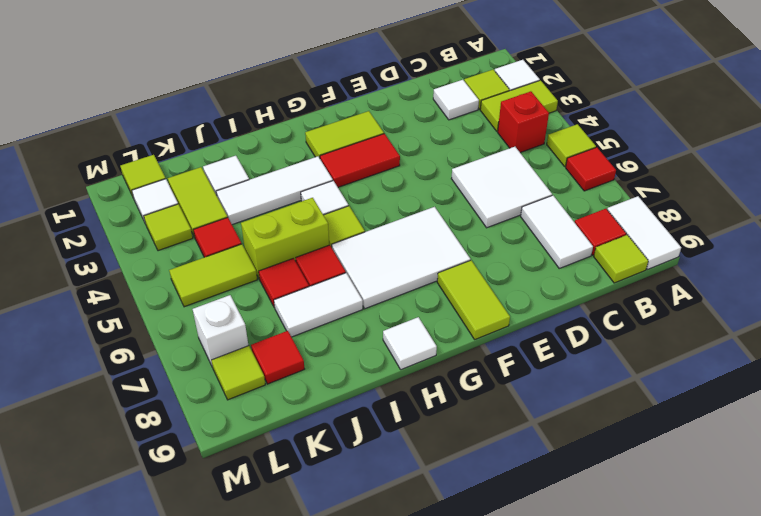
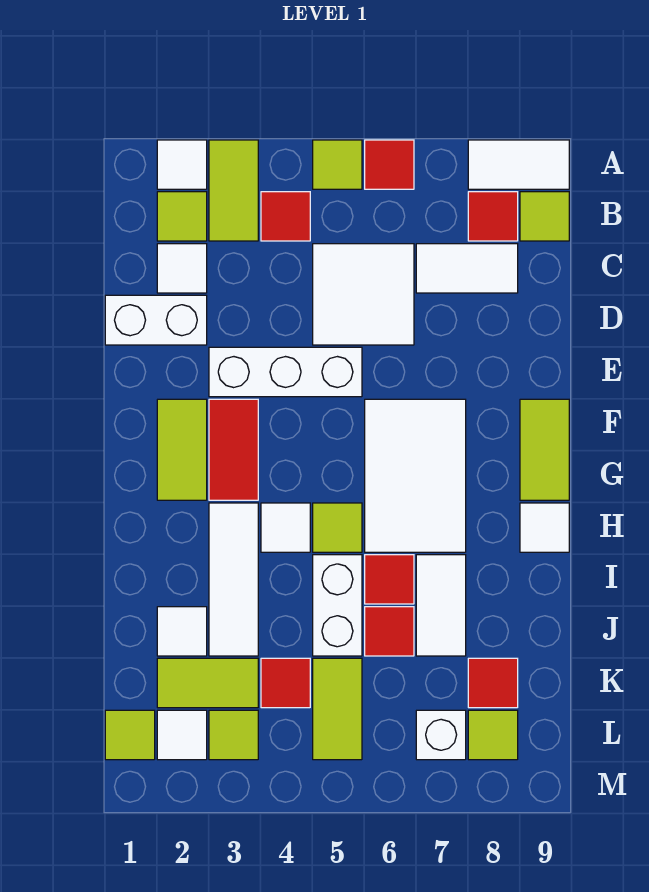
red 1x1 brick [498,91,549,153] -> red 1x1 tile [261,192,310,241]
none -> white 1x2 brick [105,295,207,345]
none -> white 1x3 brick [209,347,362,397]
lime 1x2 tile [437,260,510,339] -> lime 1x2 tile turned to [520,399,569,500]
lime 1x2 brick [241,198,329,279] -> white 1x2 brick [313,555,362,656]

